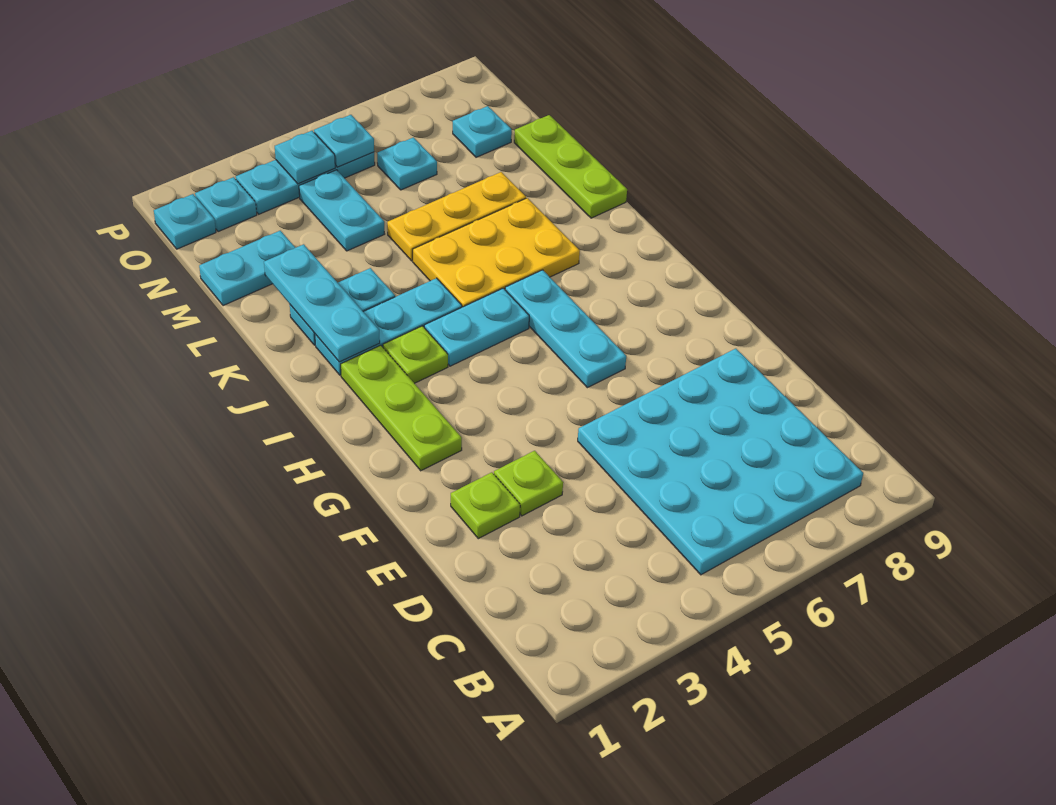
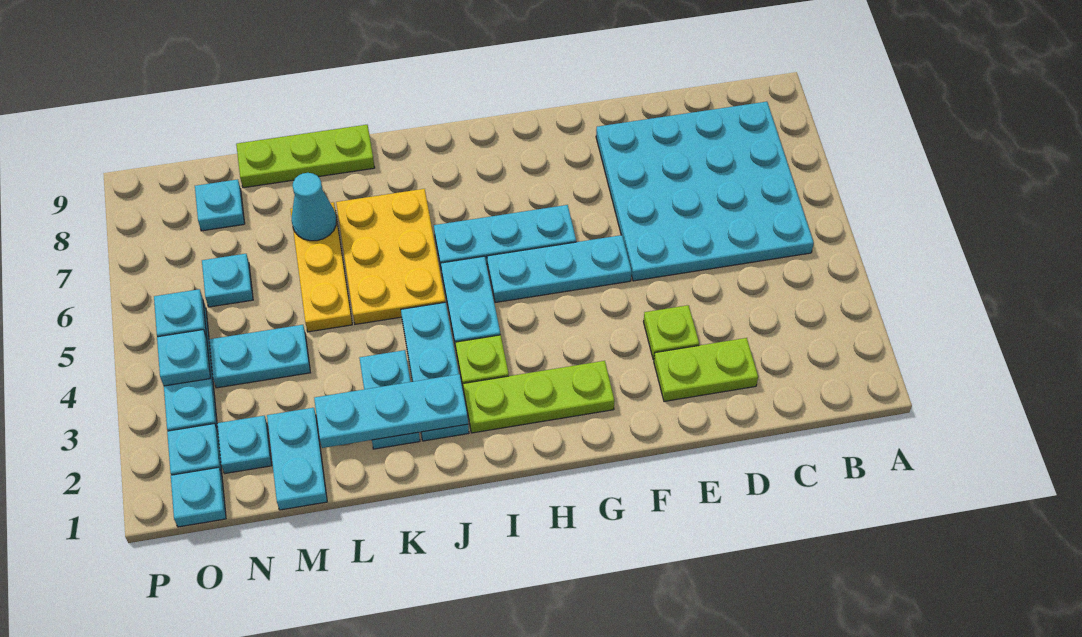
lime 1x1 plate [451,472,520,539] -> lime 1x2 plate [654,338,758,401]
none -> cyan 1x3 plate [487,235,632,303]
none -> cyan 1x1 cone [291,173,337,241]
none -> cyan 1x1 plate [217,416,272,473]

